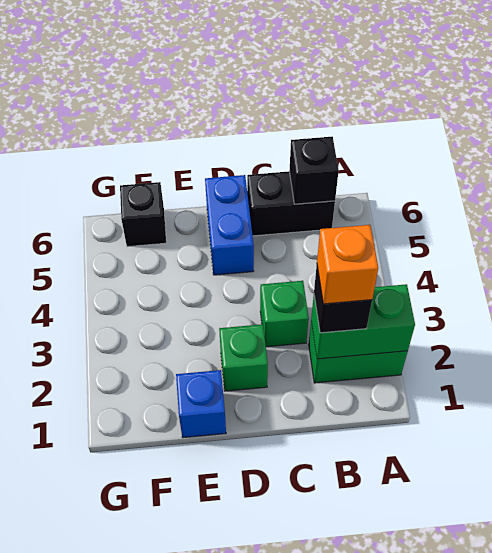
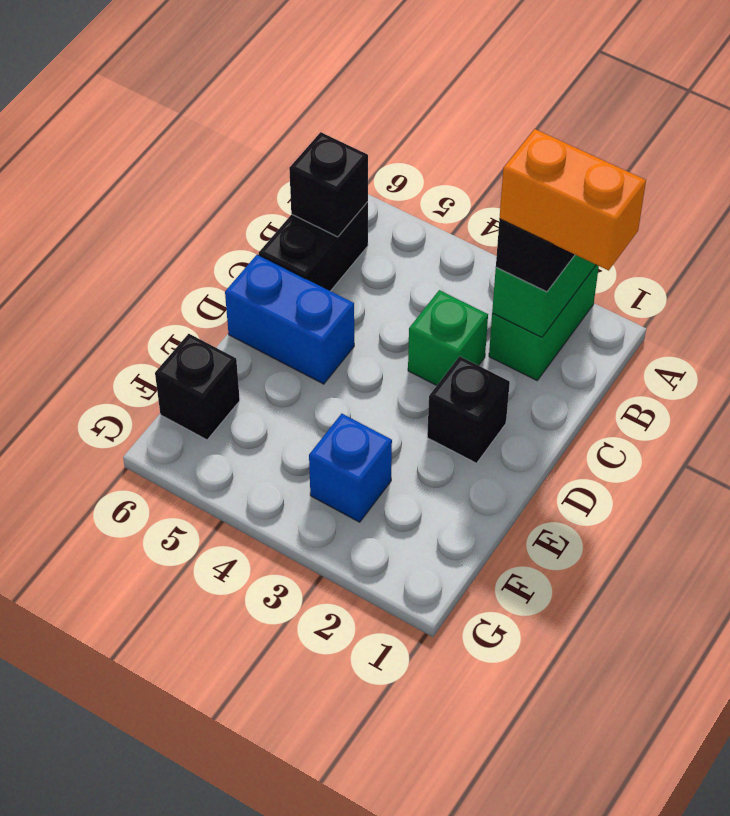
orange 1x1 brick [317,225,378,304] -> orange 1x2 brick [499,129,646,270]
green 1x1 brick [219,324,268,391] -> black 1x1 brick [427,356,510,463]
blue 1x1 brick [176,370,226,438] -> blue 1x1 brick moved to [309,414,392,522]

